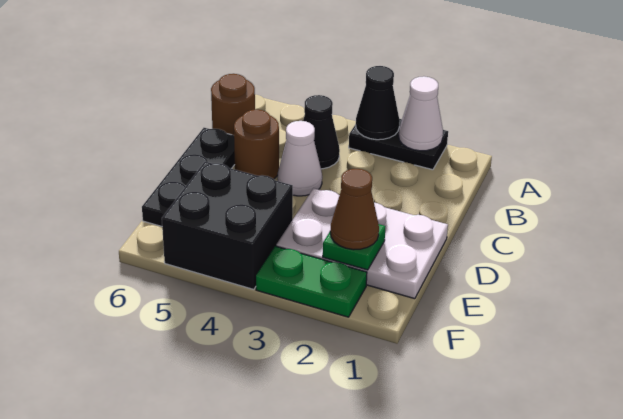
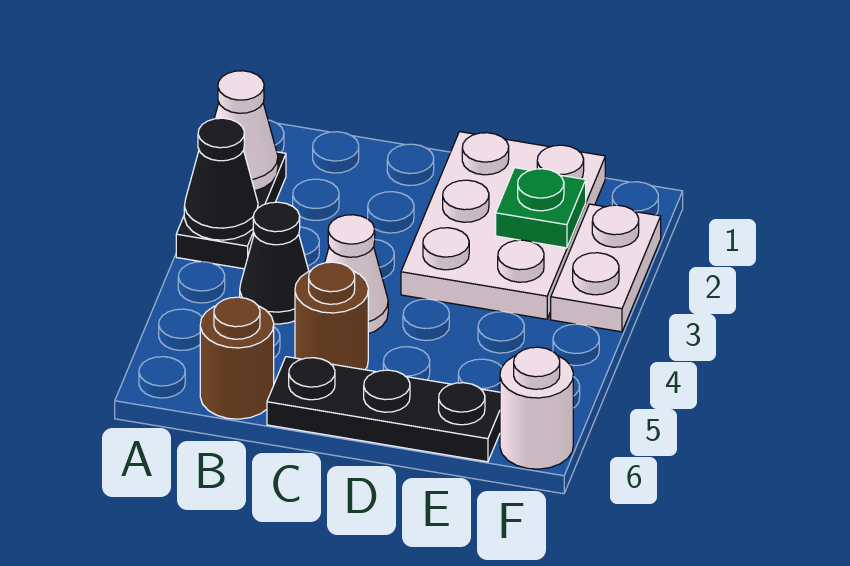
brown 1x1 cone [330,169,379,250] -> none
black 2x2 brick [162,162,293,289] -> none
green 1x2 plate [256,246,367,317] -> white 1x2 plate [551,204,661,332]
none -> white 1x1 round brick [500,347,573,469]

